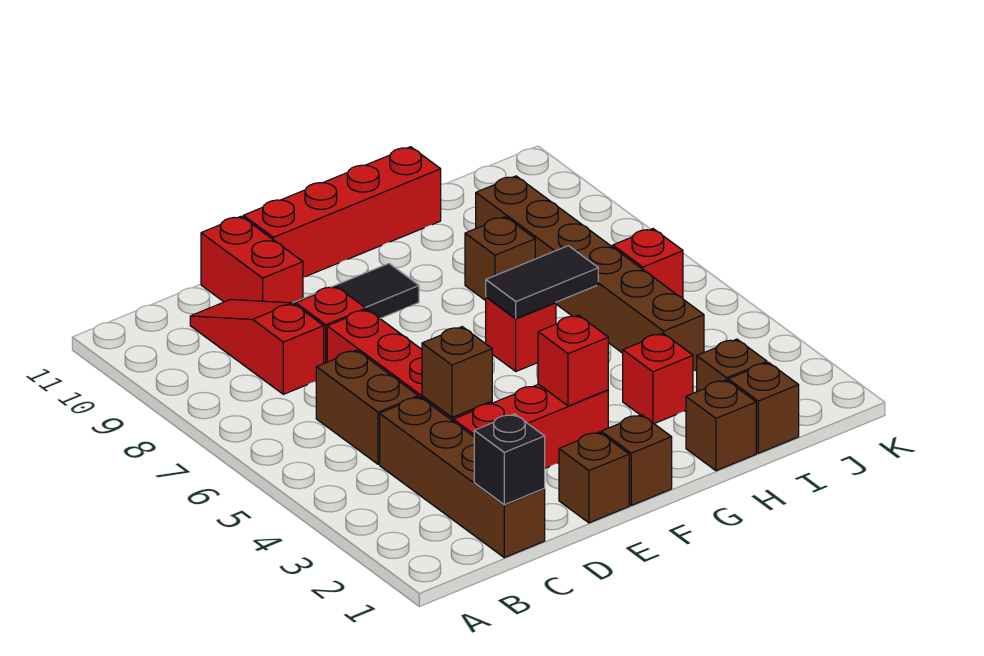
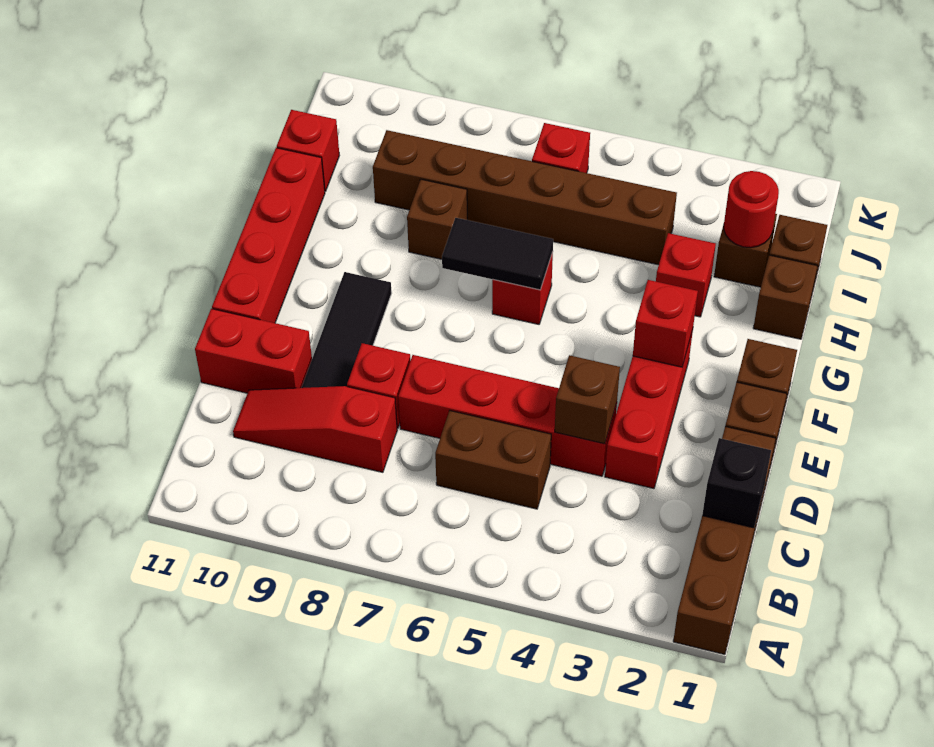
brown 1x4 brick [380,397,545,558] -> brown 1x4 brick turned to [673,426,776,654]
black 1x2 tile [486,246,598,319] -> black 1x2 tile turned to [442,218,553,290]
none -> red 1x1 round brick [724,171,779,248]
none -> red 1x1 brick [277,110,339,191]

